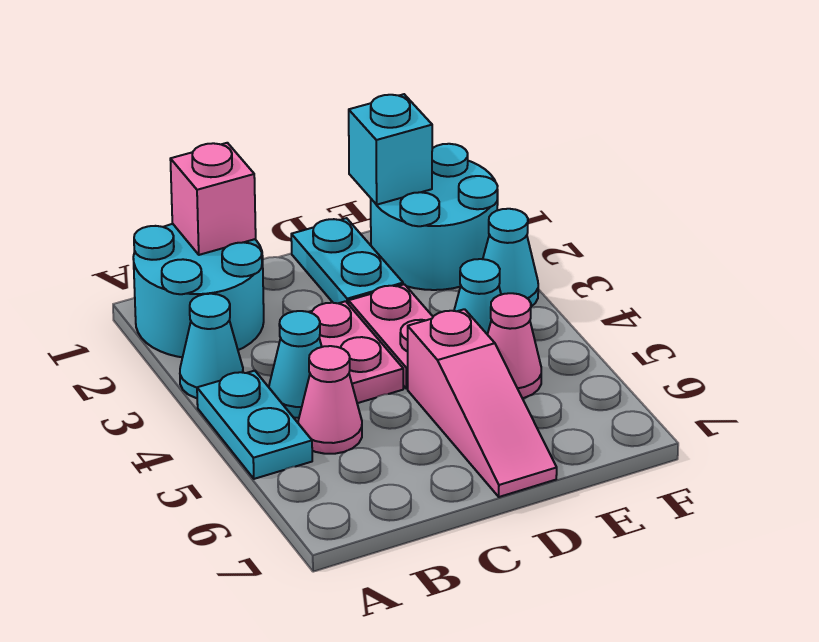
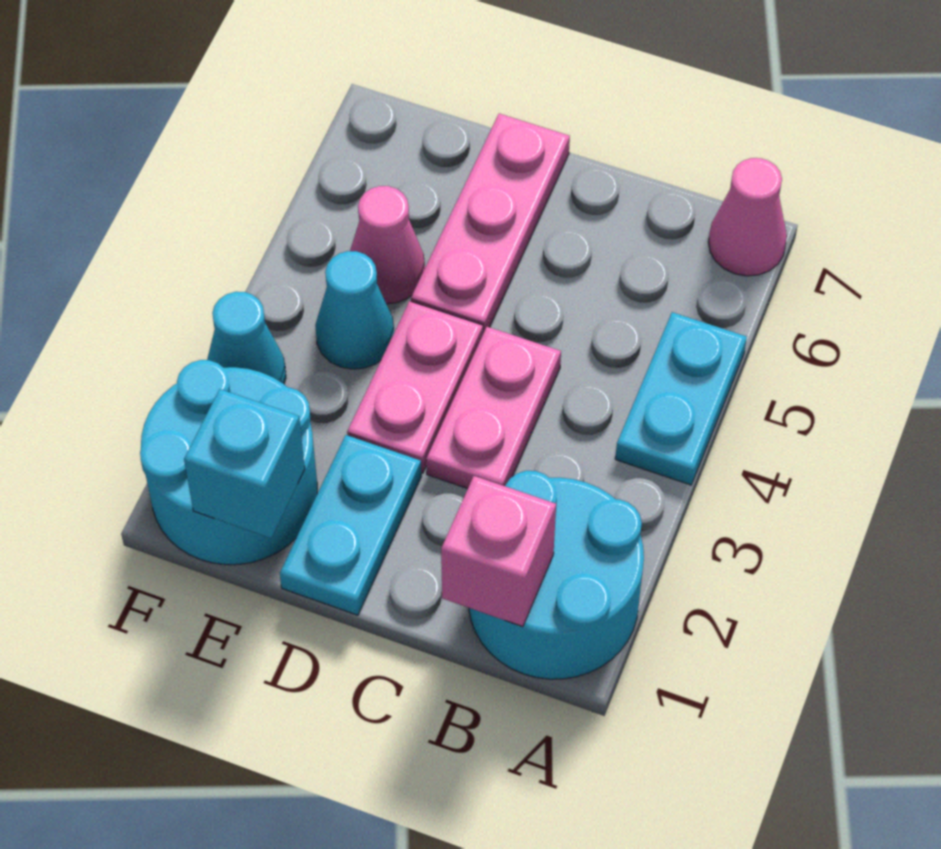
cyan 1x1 cone [180,294,243,398] -> none
cyan 1x1 cone [269,311,322,418] -> none
pink 1x1 cone [298,346,362,454] -> pink 1x1 cone moved to [708,158,787,276]
pink 1x3 slope [408,309,557,497] -> pink 1x3 plate [411,114,570,333]

